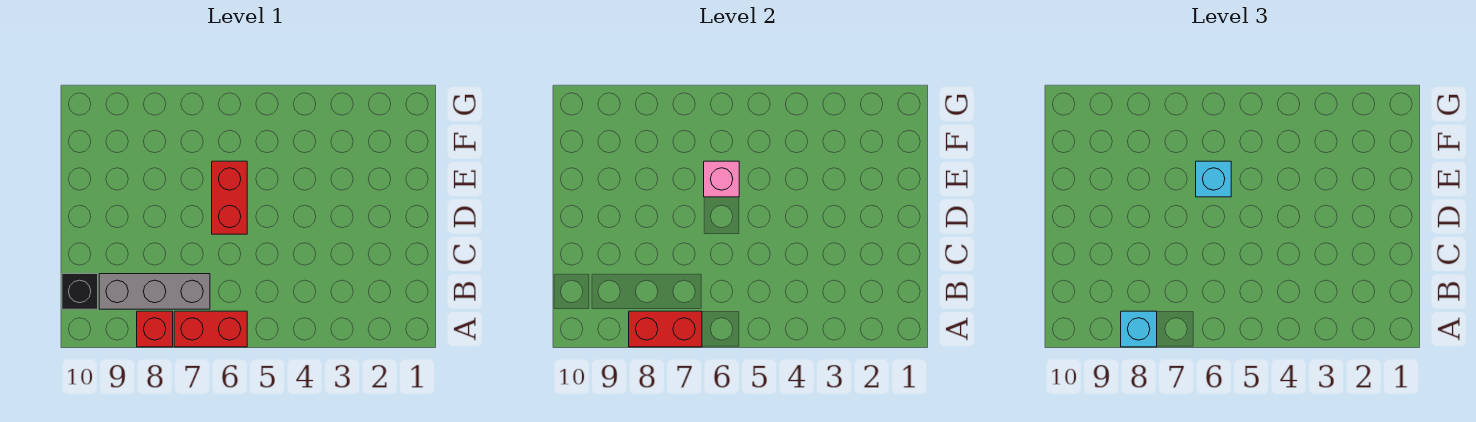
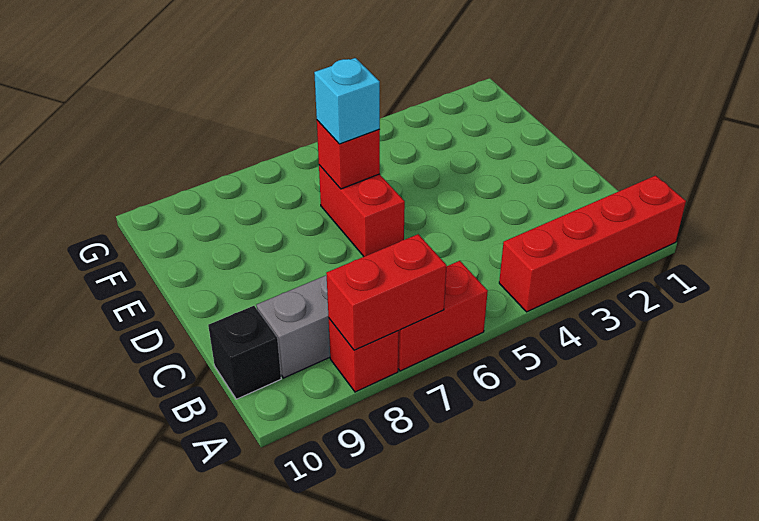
none -> red 1x4 brick [499,176,686,312]
cyan 1x1 brick [1121,311,1157,347] -> none
pink 1x1 brick [704,161,739,197] -> red 1x1 brick [317,120,380,189]

